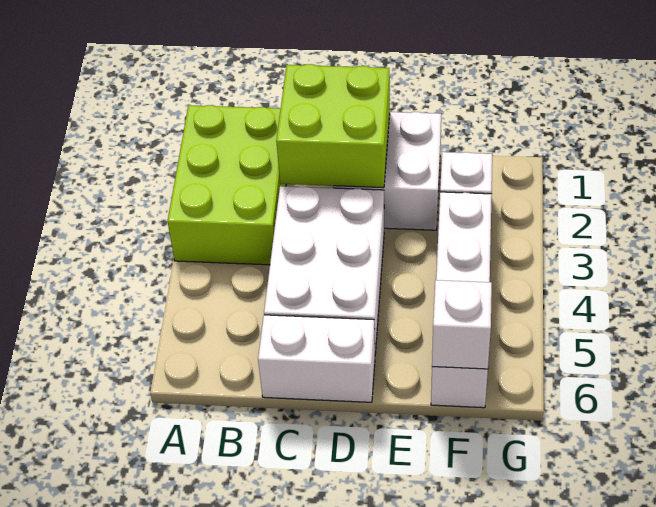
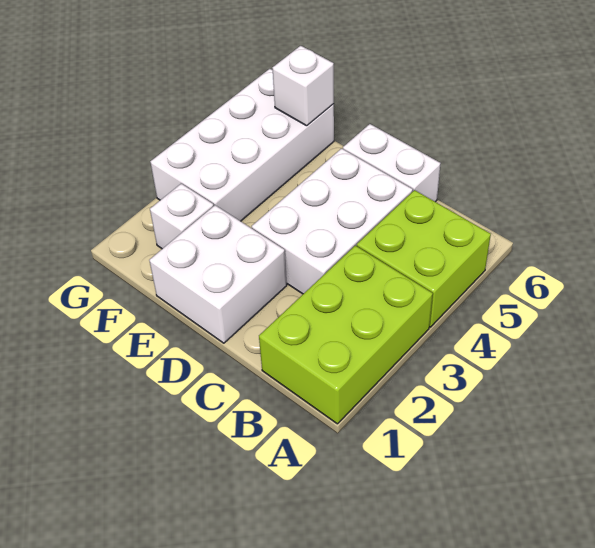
lime 2x2 brick [276,64,390,188] -> lime 2x2 brick moved to [357,190,491,327]
white 1x4 brick [431,192,492,408] -> white 2x4 brick [150,69,334,221]

